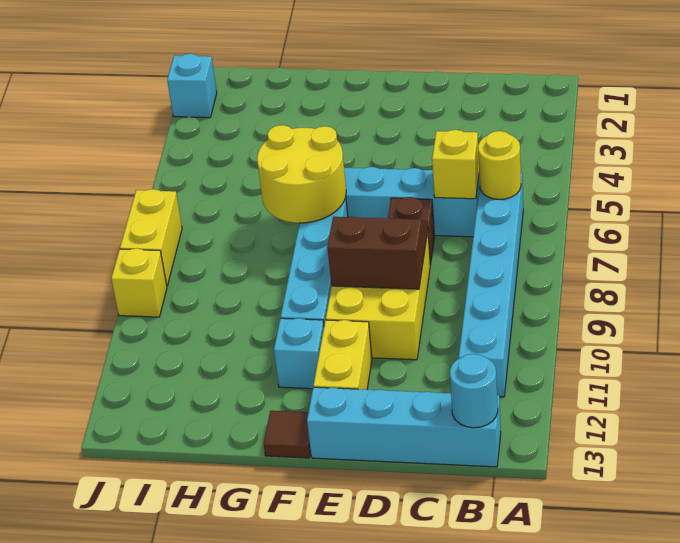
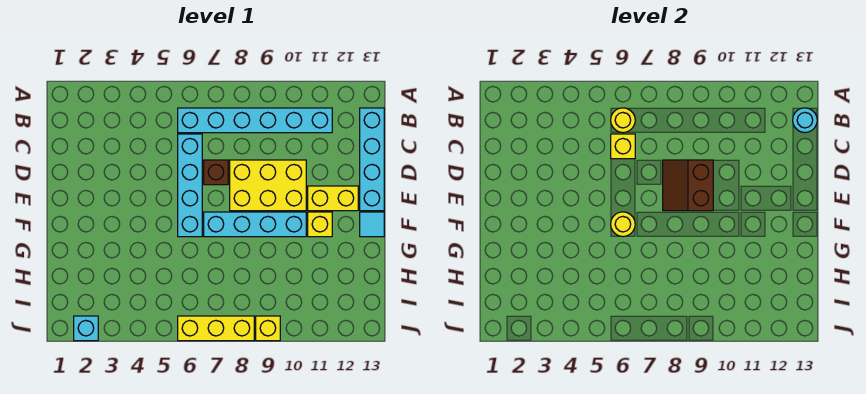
yellow 2x2 round brick [257,125,346,223] -> yellow 1x1 round brick [611,212,635,237]
cyan 1x1 brick [274,318,324,389] -> yellow 1x1 brick [308,212,332,237]
brown 1x1 tile [264,411,311,458] -> cyan 1x1 tile [360,212,384,237]
yellow 1x2 brick [120,189,182,286] -> yellow 1x3 brick [178,316,254,341]

